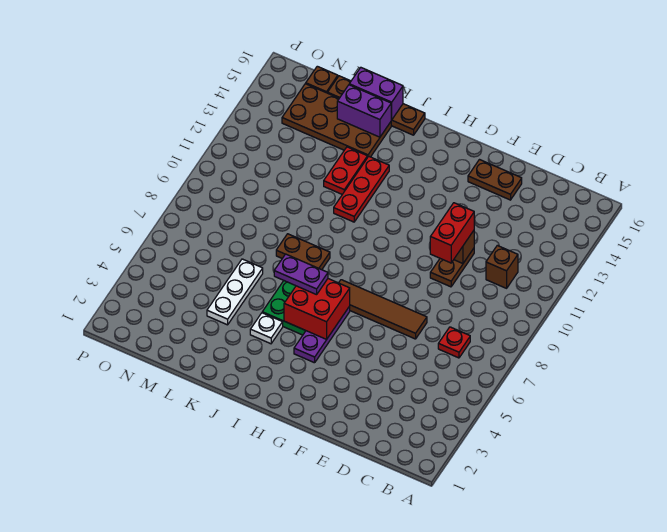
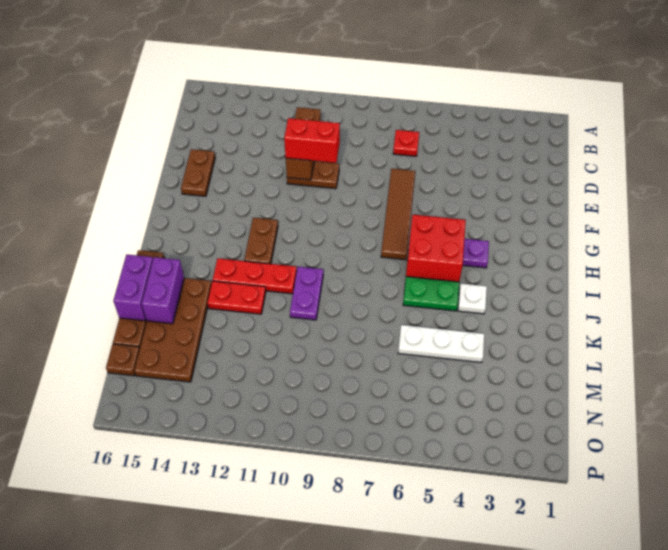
purple 1x2 plate [274,254,328,295] -> purple 1x2 plate moved to [290,267,323,320]
brown 1x2 plate [276,234,330,270] -> brown 1x2 plate moved to [244,218,278,264]

